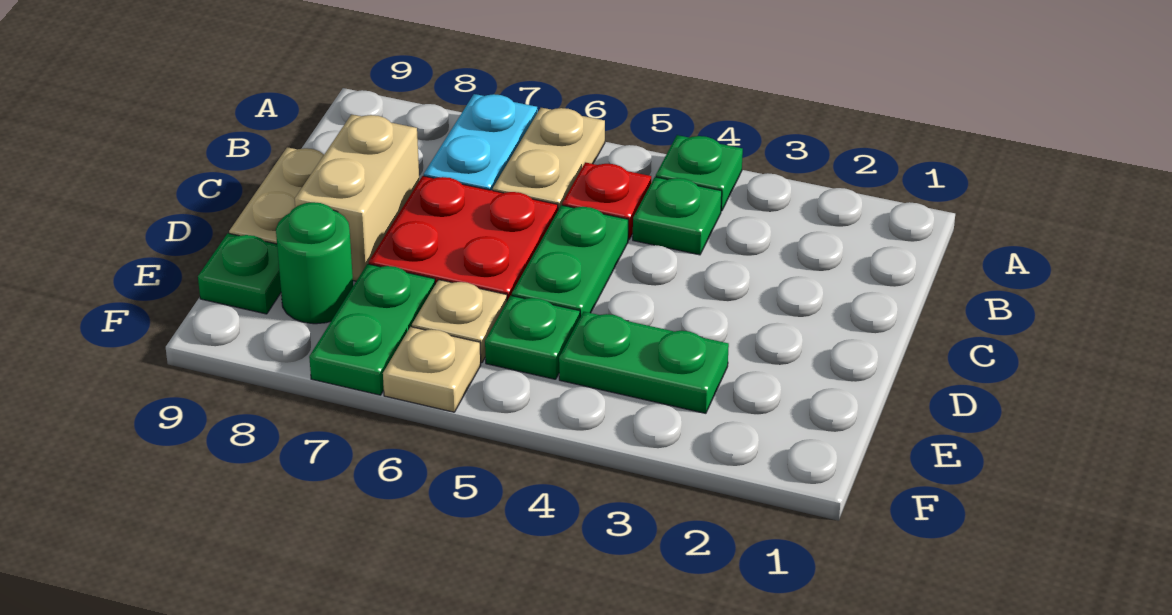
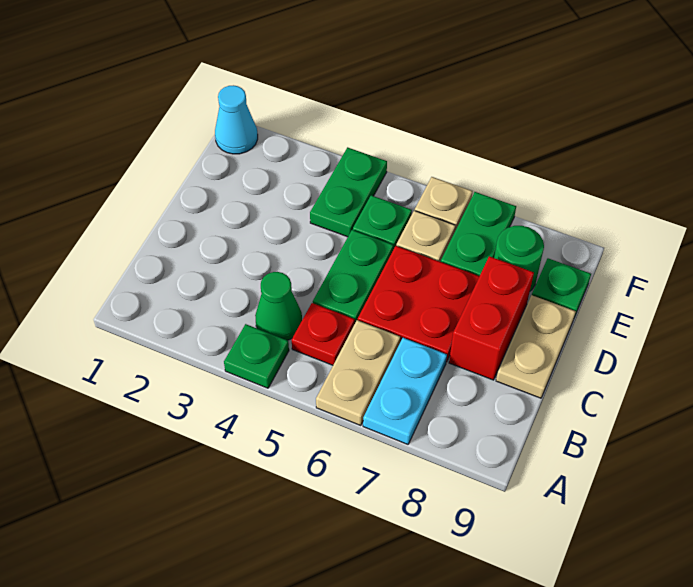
green 1x1 plate [633,177,722,255] -> green 1x1 cone [255,272,302,340]
tan 1x2 brick [295,114,419,281] -> red 1x2 brick [449,256,534,380]
green 1x2 plate [559,312,729,413] -> green 1x2 plate turned to [310,147,387,237]
none -> cyan 1x1 cone [215,85,258,154]

